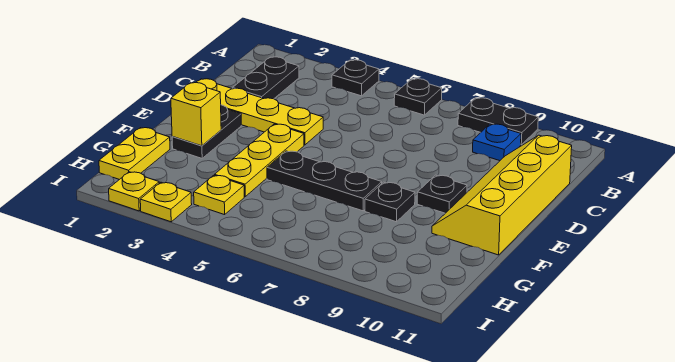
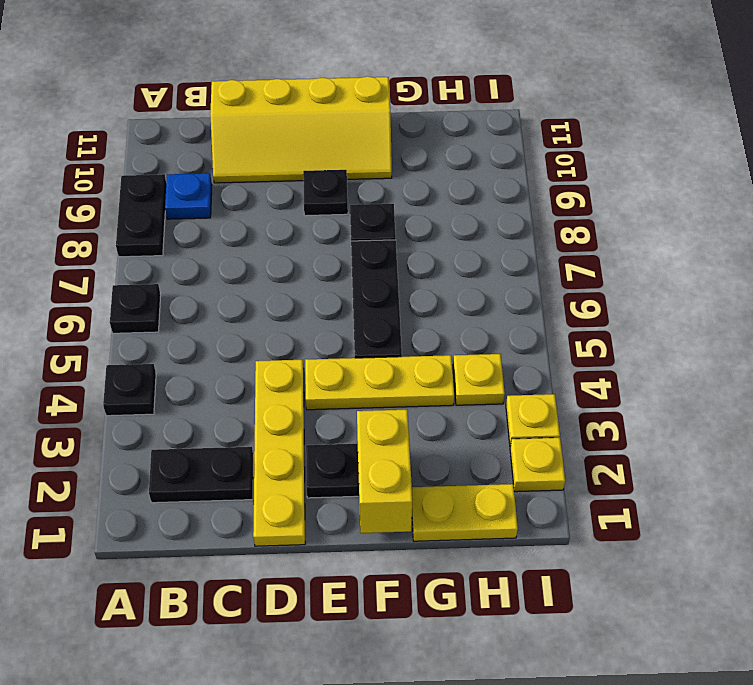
yellow 1x1 brick [171,83,221,146] -> yellow 1x2 brick [357,410,412,533]

